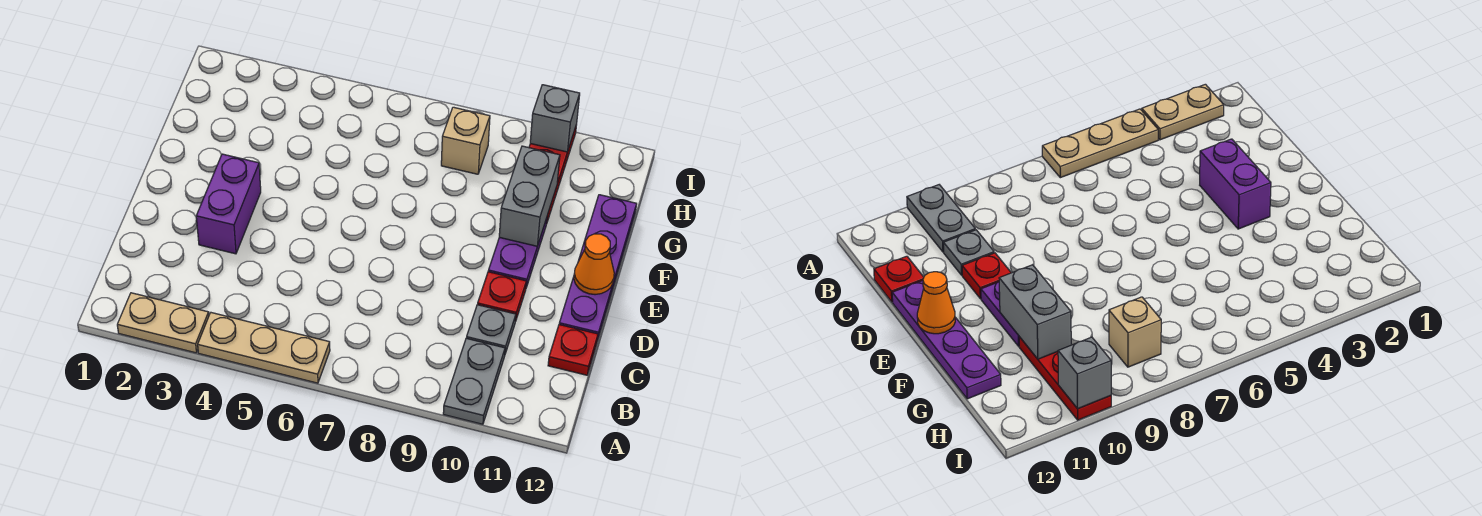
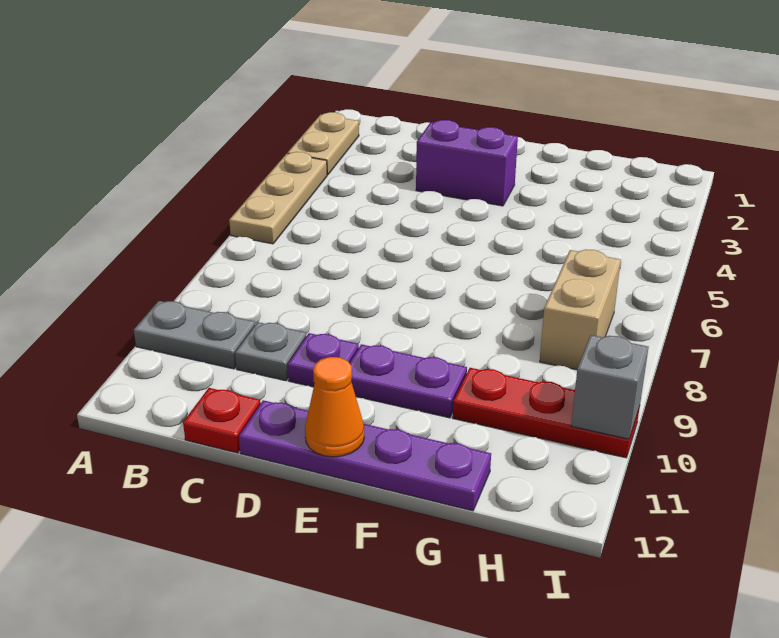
red 1x1 plate [478,272,526,321] -> purple 1x1 plate [288,333,359,387]
grey 1x2 brick [499,146,560,246] -> none
tan 1x1 brick [441,107,490,174] -> tan 1x2 brick [540,250,621,370]

